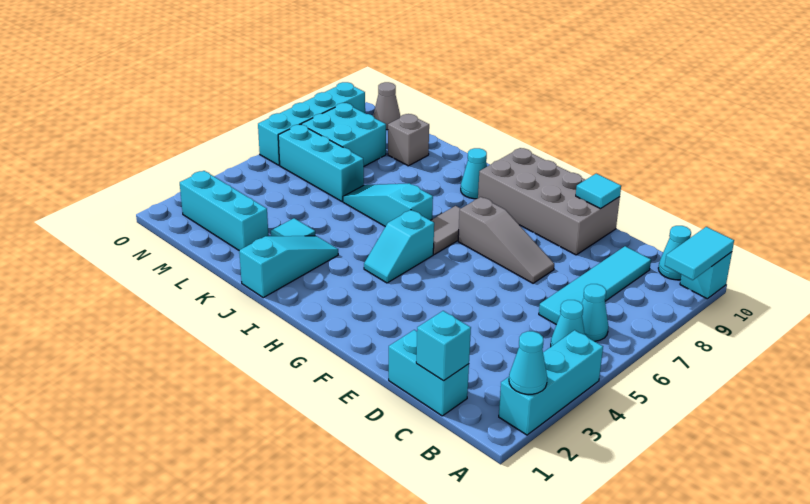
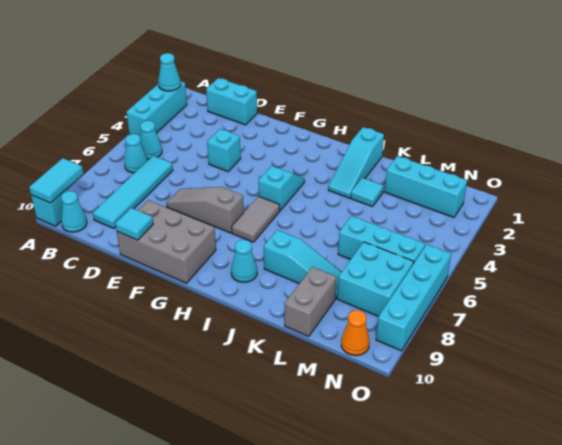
cyan 1x1 brick [416,311,471,381] -> cyan 1x1 brick moved to [207,129,241,171]
grey 2x4 brick [478,148,620,255] -> grey 2x3 brick [117,200,216,283]
cyan 1x3 slope [343,183,433,227] -> cyan 1x3 slope moved to [264,230,341,299]
grey 1x1 brick [388,114,429,166] -> grey 1x2 brick [285,267,337,337]
grey 1x1 cone [373,82,401,130] -> orange 1x1 cone [341,310,370,356]

